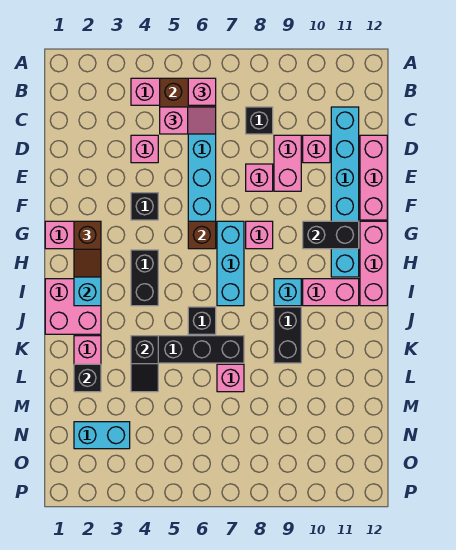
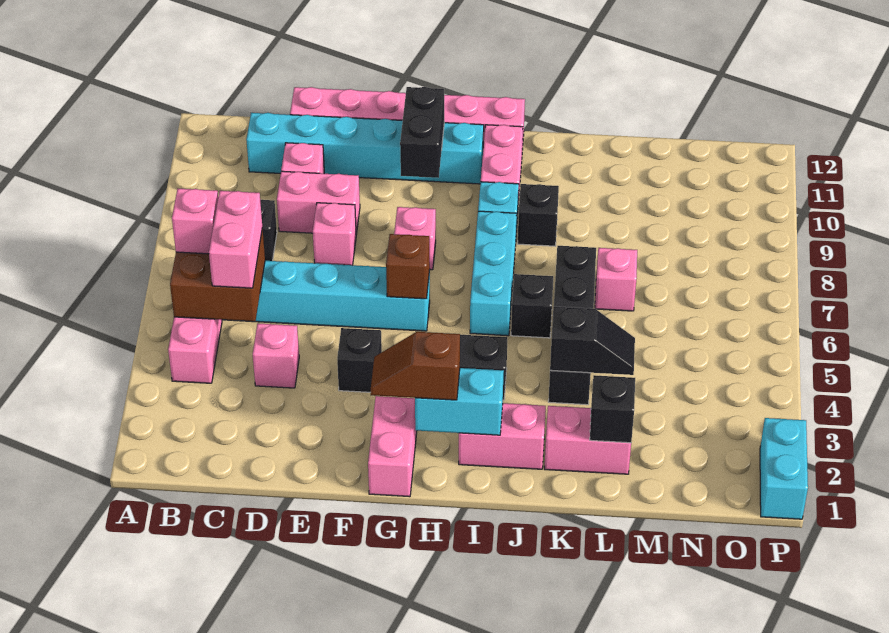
pink 1x2 slope [160,107,216,134] -> pink 1x2 brick [209,191,262,288]
brown 1x2 slope [74,221,101,277] -> brown 1x2 slope turned to [371,332,460,400]
cyan 1x3 brick [217,221,244,306] -> cyan 1x3 brick turned to [470,211,517,336]
pink 2x2 brick [45,279,101,334] -> pink 1x2 brick [459,403,546,469]
black 1x2 brick [274,307,301,363] -> black 1x1 brick [518,184,559,246]
cyan 1x2 brick [74,422,130,449] -> cyan 1x2 brick moved to [760,418,808,519]

